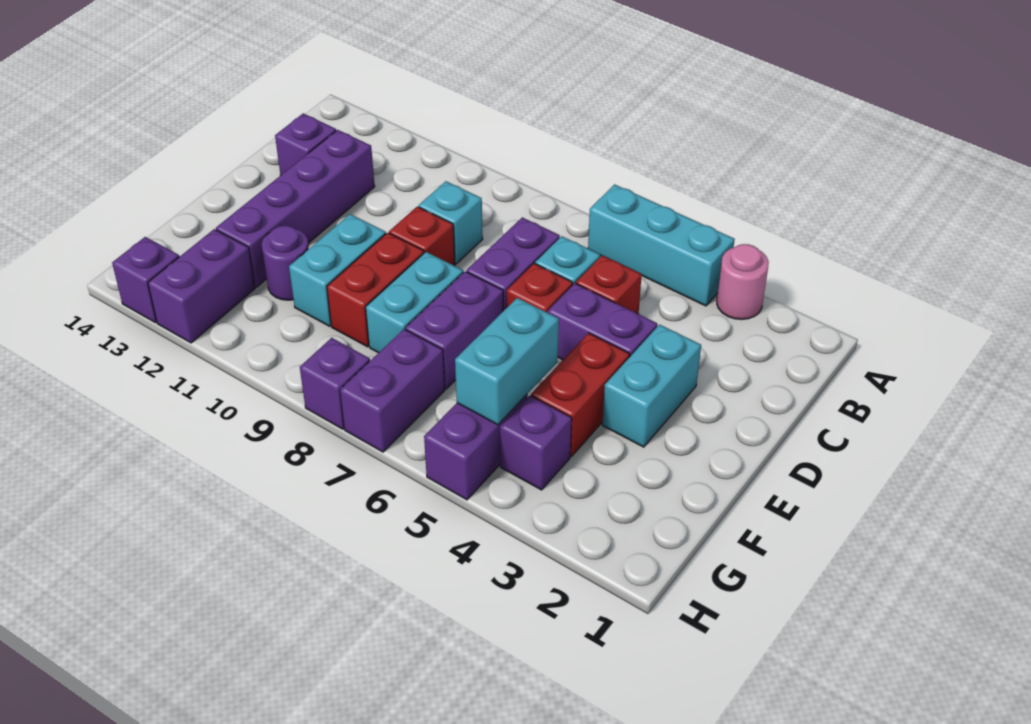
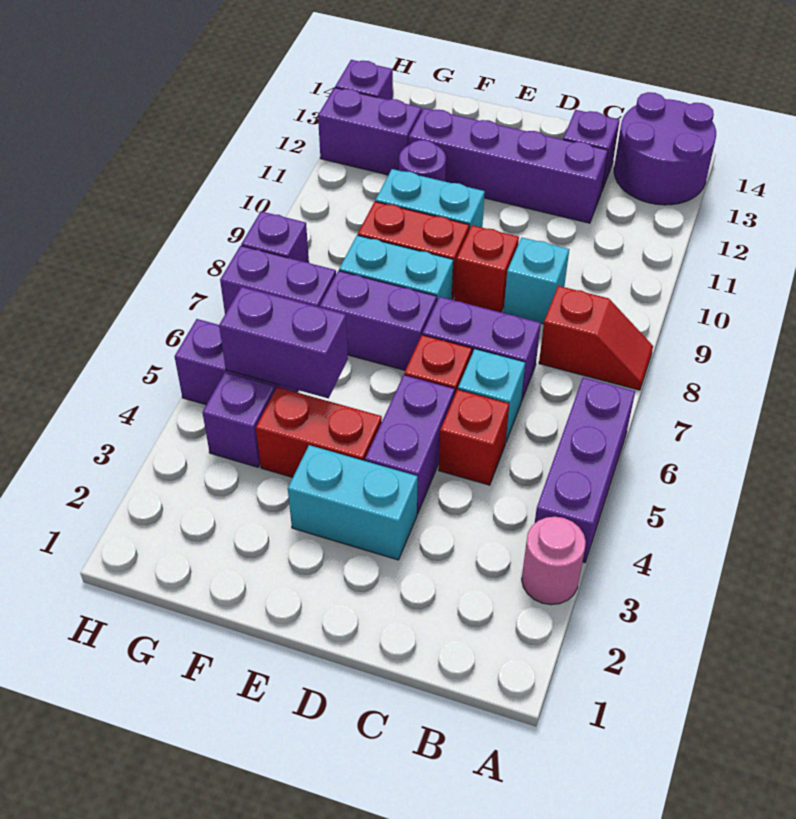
cyan 1x3 brick [588,185,735,306] -> purple 1x3 brick [535,377,635,563]
none -> red 1x2 slope [539,286,653,390]
none -> purple 2x2 round brick [614,92,716,205]
cyan 1x2 brick [455,298,559,425] -> purple 1x2 brick [219,287,348,399]

